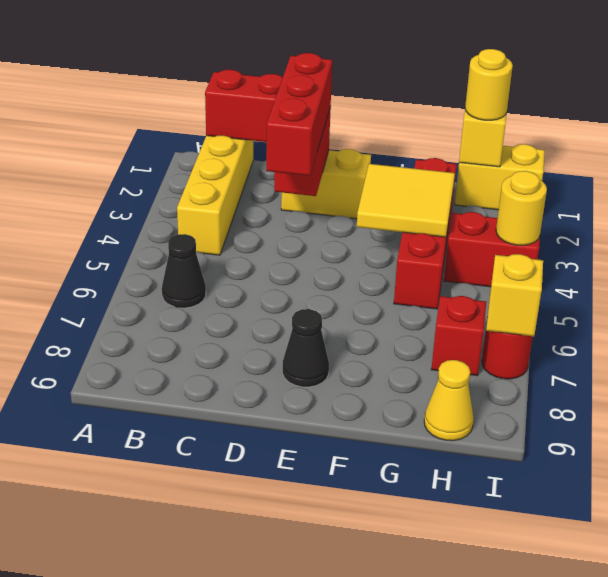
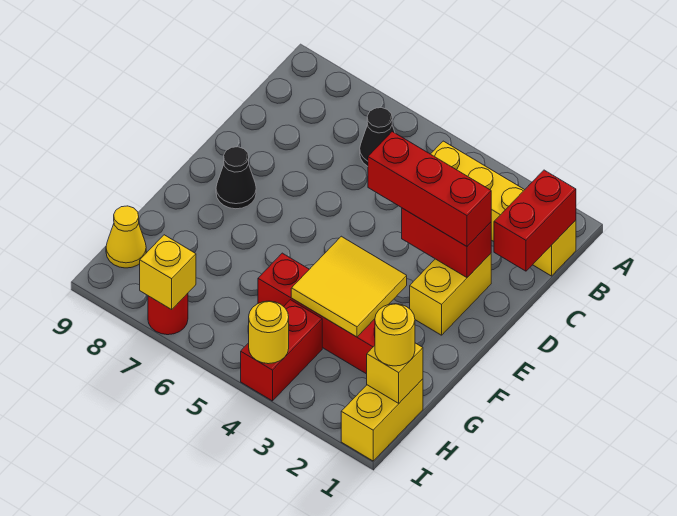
red 1x1 brick [431,296,487,376] -> none

